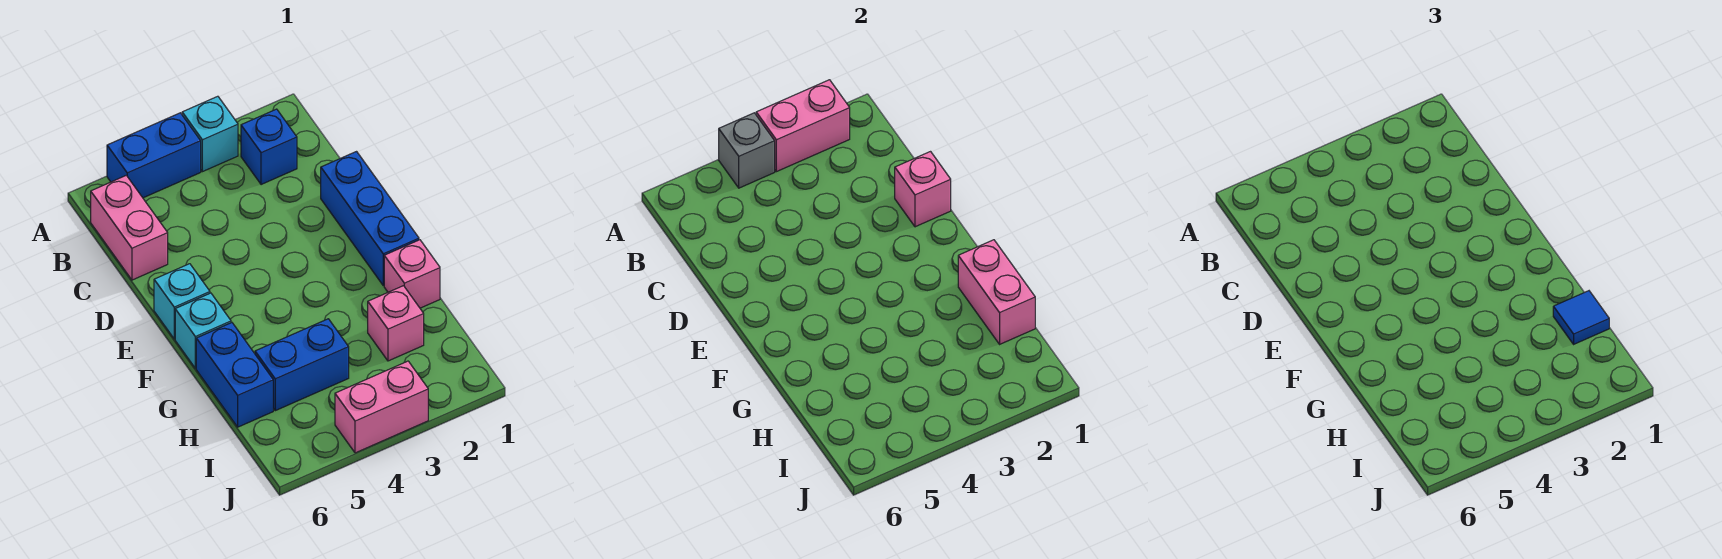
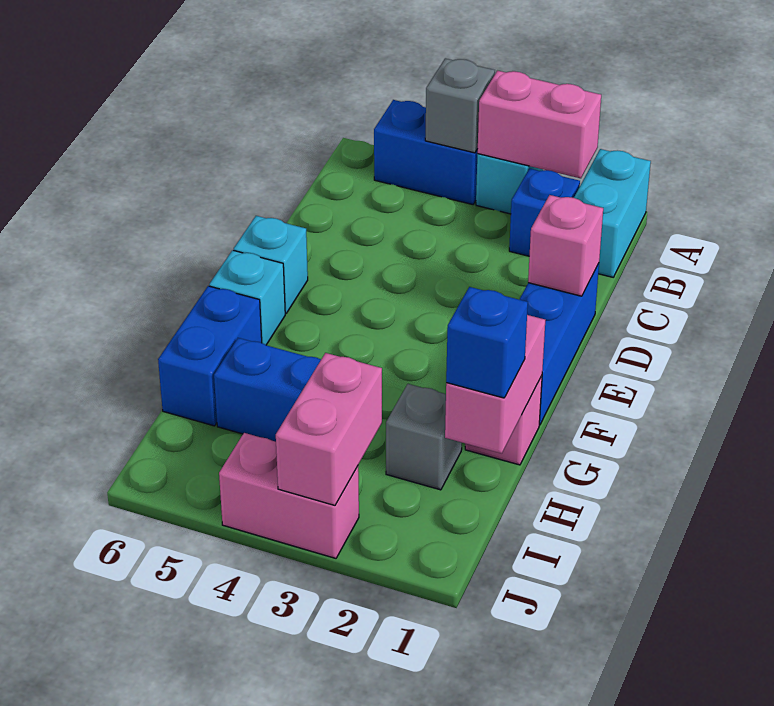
none -> cyan 1x2 brick [574,149,651,277]
pink 1x2 brick [91,175,168,280] -> pink 1x2 brick moved to [276,353,382,505]
blue 1x1 tile [1553,291,1609,344] -> blue 1x1 brick [446,287,528,398]
pink 1x1 brick [368,286,424,361] -> grey 1x1 brick [386,384,462,490]

